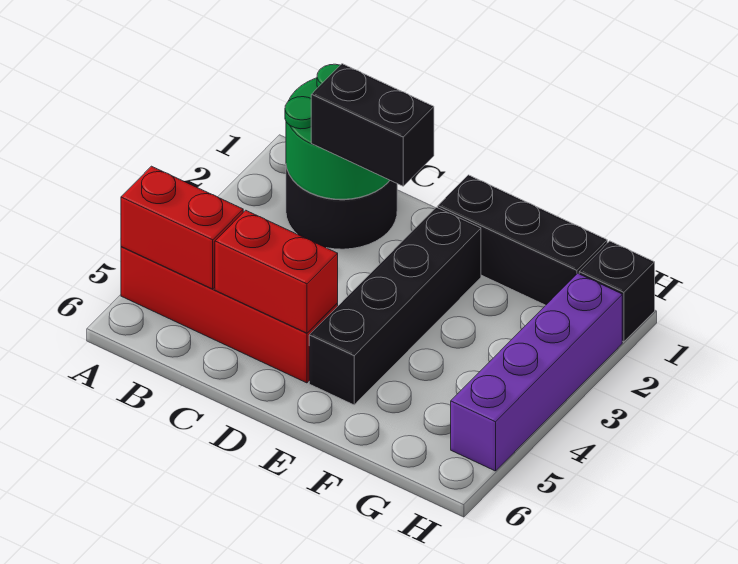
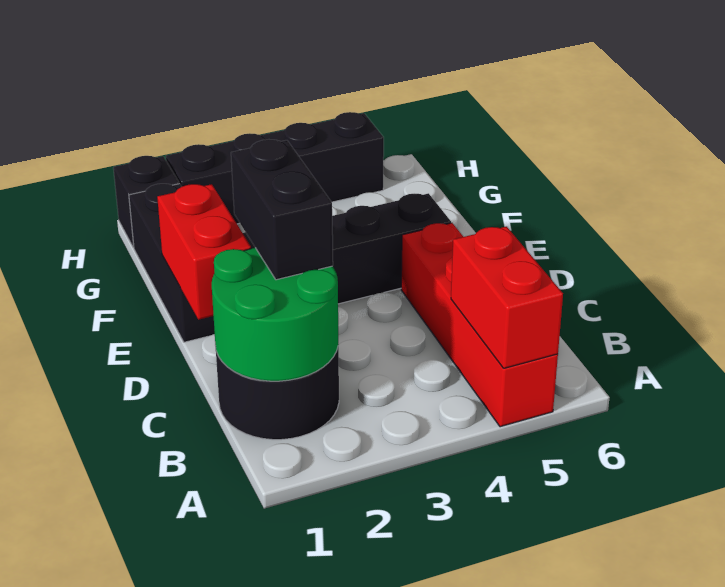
red 1x2 brick [215,210,338,333] -> red 1x2 brick moved to [157,184,251,320]
purple 1x4 brick [451,273,622,471] -> black 1x4 brick [166,112,384,224]

